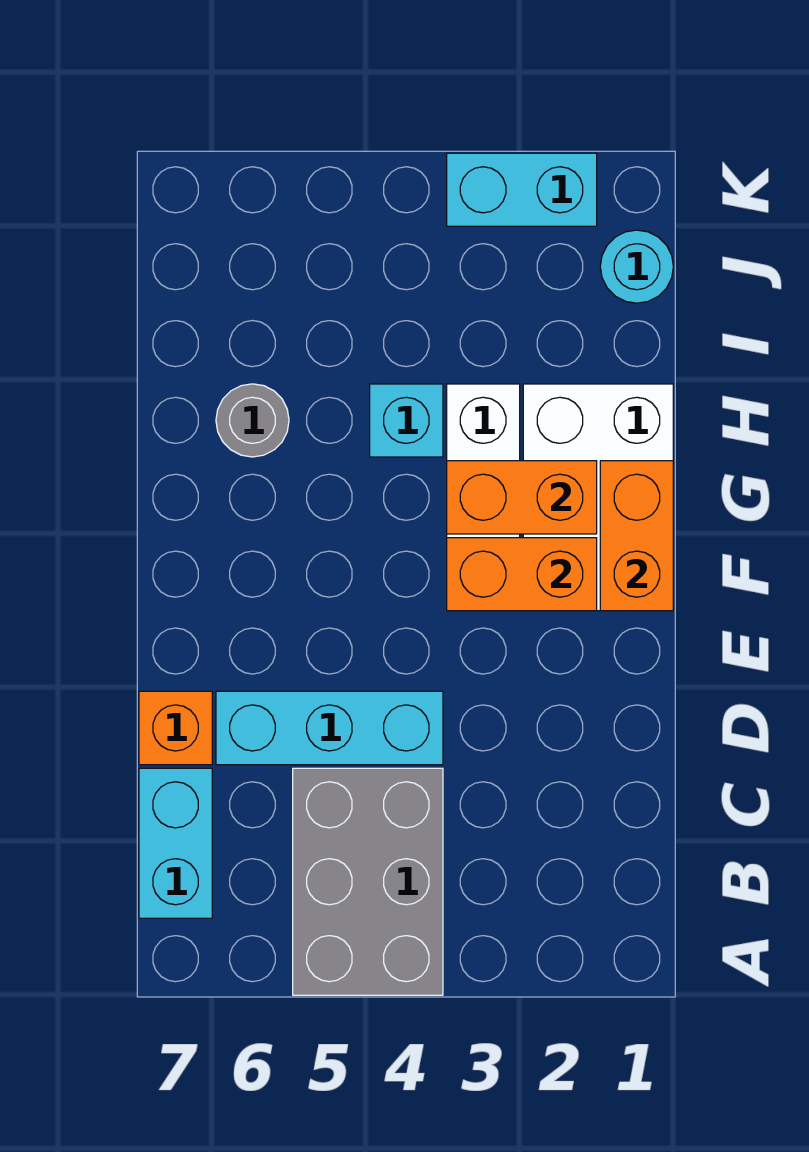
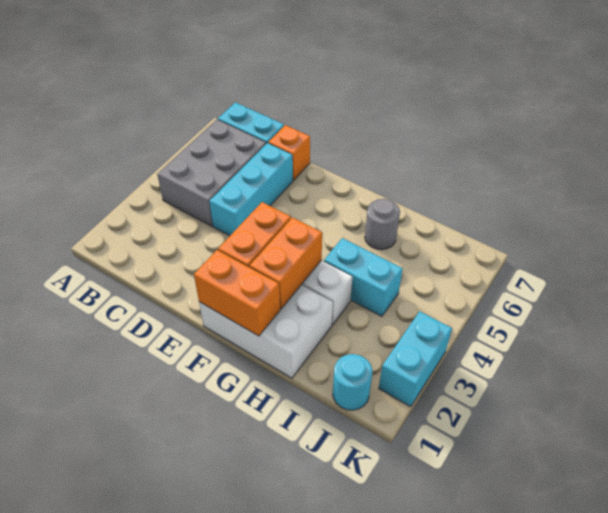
grey 2x3 brick [293,768,443,995] -> grey 2x3 brick turned to [157,119,266,226]
cyan 1x1 brick [370,384,443,457] -> cyan 1x2 brick [324,238,403,316]

